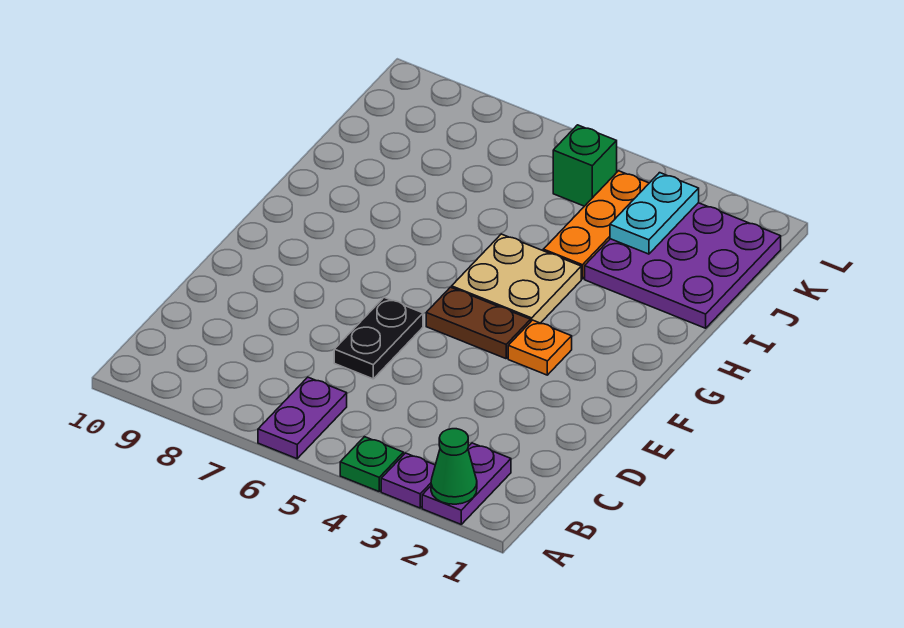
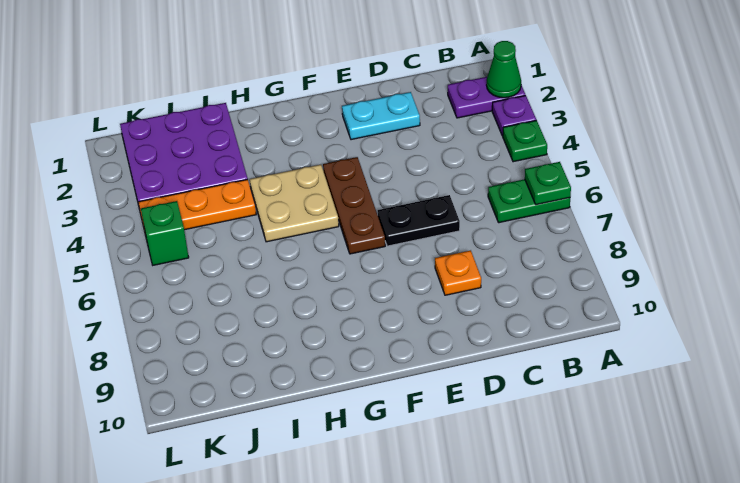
purple 1x2 plate [258,377,347,459] -> green 1x2 plate [488,179,570,223]
none -> green 1x1 plate [525,162,571,205]
orange 1x1 plate [508,320,572,375] -> orange 1x1 plate moved to [435,250,481,295]
brown 1x2 plate [426,287,531,359] -> brown 1x3 plate [323,157,385,254]
cyan 1x2 plate [610,173,699,254] -> cyan 1x2 plate moved to [342,92,420,140]

